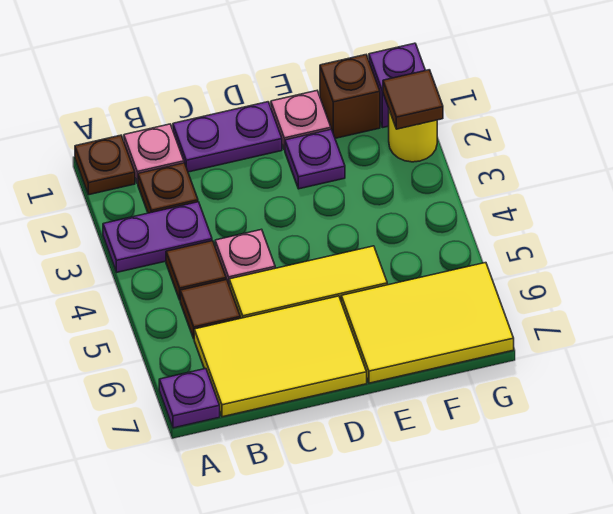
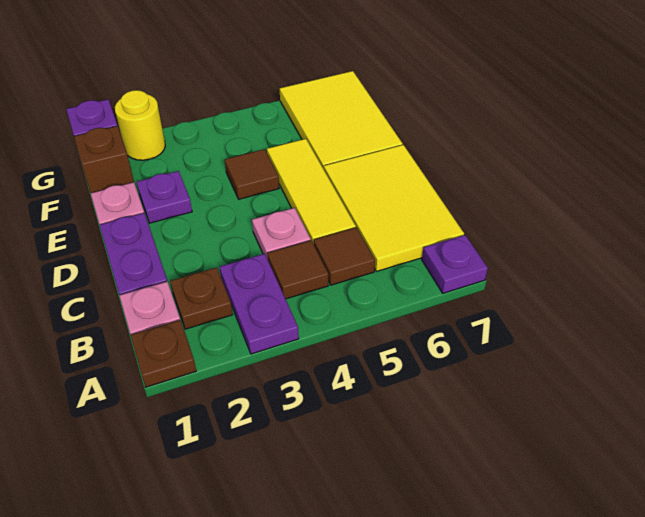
brown 1x1 tile [383,70,443,129] -> brown 1x1 tile moved to [225,149,279,199]

